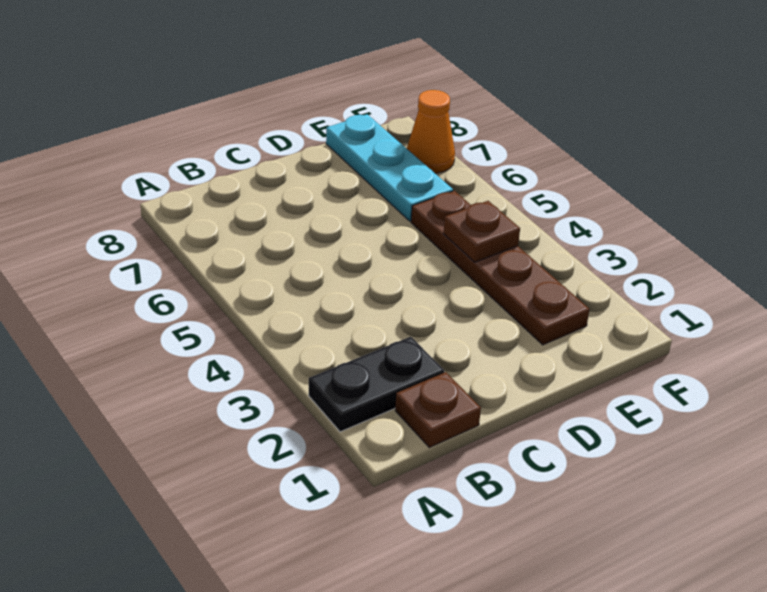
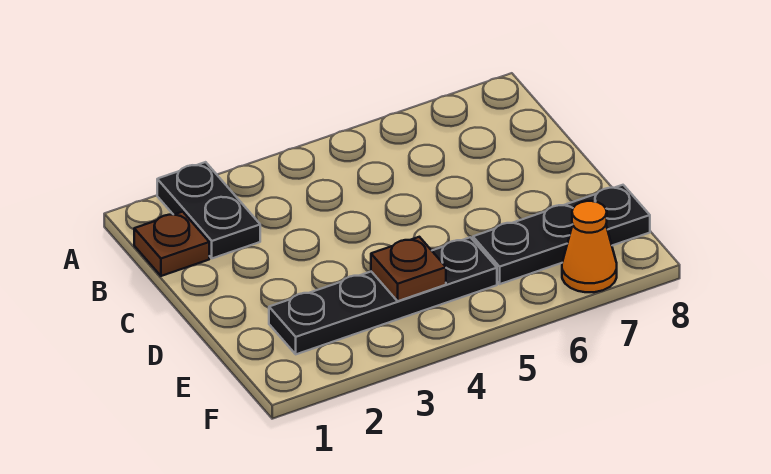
brown 1x4 plate [411,191,589,345] -> black 1x4 plate [269,237,497,354]
cyan 1x3 plate [326,114,453,221] -> black 1x3 plate [473,185,650,284]

